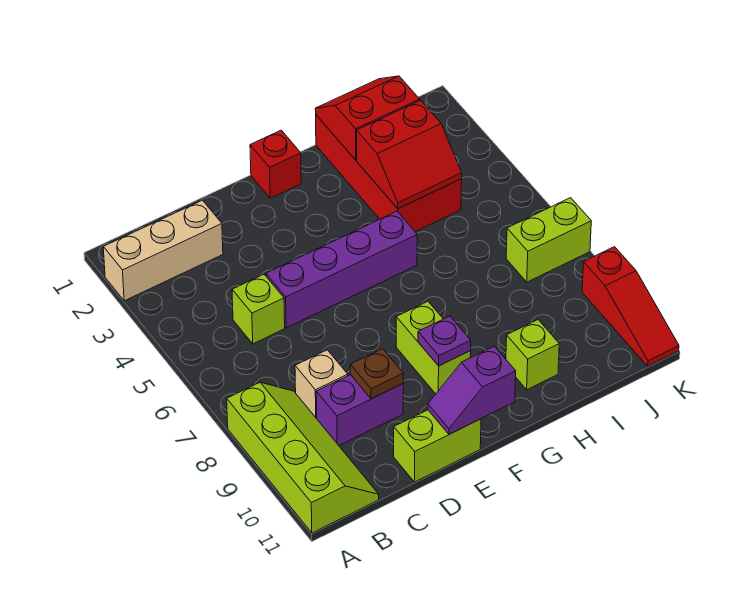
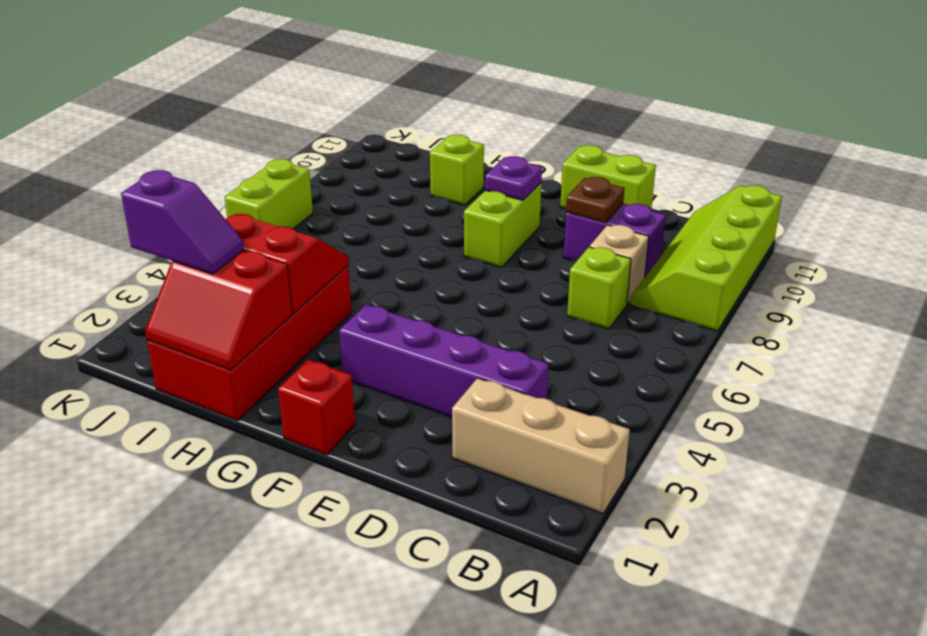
lime 1x1 brick [232,274,285,344] -> lime 1x1 brick moved to [567,247,631,329]
purple 1x4 brick [266,211,417,328] -> purple 1x4 brick moved to [339,305,549,417]
purple 1x2 slope [428,346,516,434] -> purple 1x2 slope moved to [121,170,244,274]
lime 1x2 brick [506,198,591,282] -> lime 1x2 brick turned to [225,159,313,229]
red 1x3 slope [582,247,679,366] -> none

